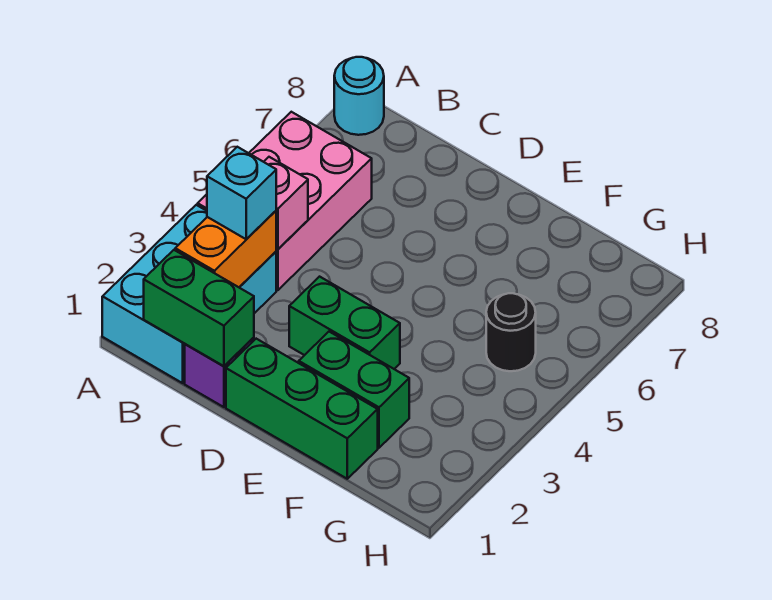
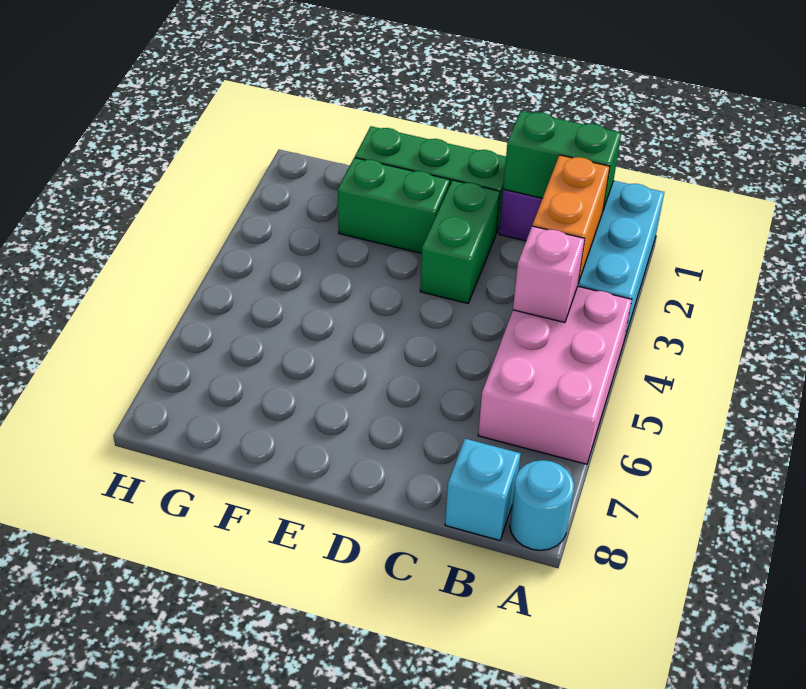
cyan 1x1 brick [207,147,276,239] -> cyan 1x1 brick moved to [445,439,521,540]
green 1x2 brick [289,277,400,369] -> green 1x2 brick turned to [420,180,500,303]
black 1x1 round brick [486,293,536,371] -> none

